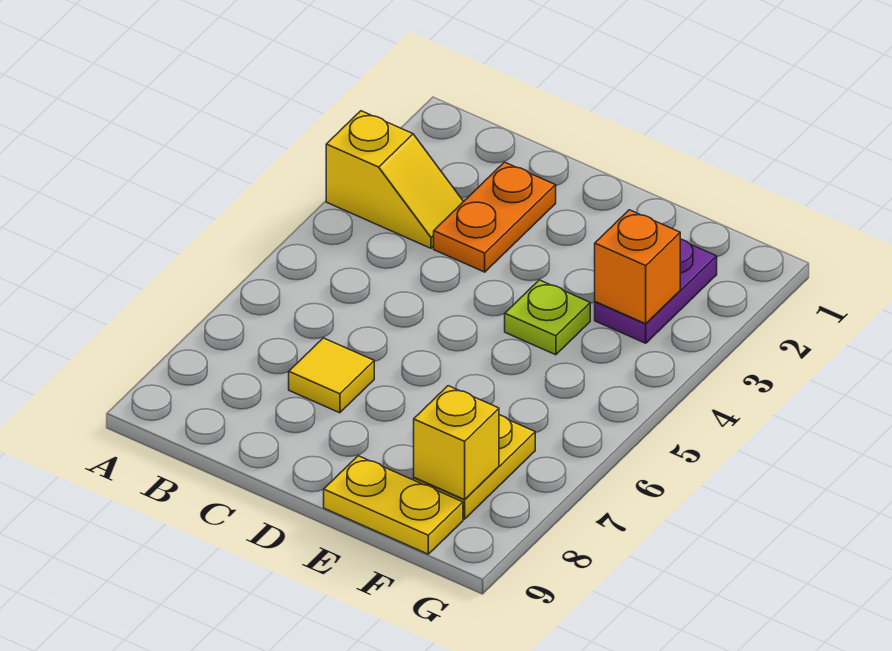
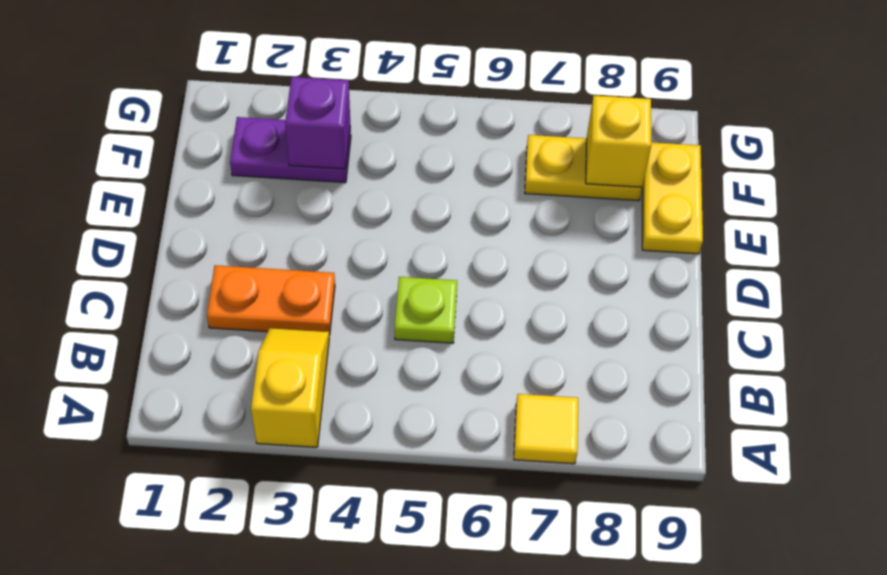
yellow 1x1 tile [289,338,374,413] -> yellow 1x1 tile moved to [514,394,578,464]
lime 1x1 plate [505,280,590,355] -> lime 1x1 plate moved to [395,277,457,343]
orange 1x1 brick [595,210,680,324] -> purple 1x1 brick [285,77,350,169]

